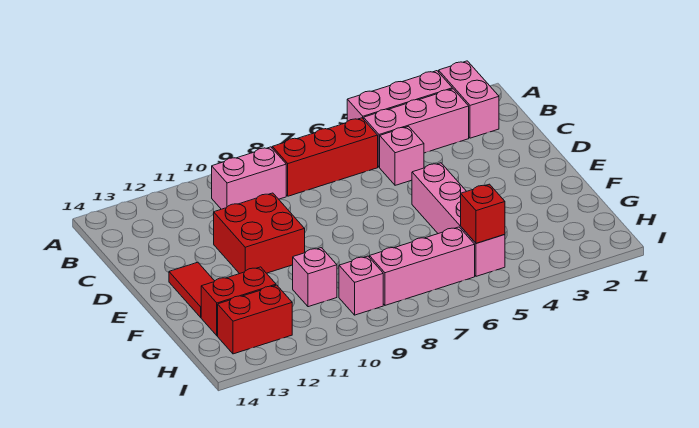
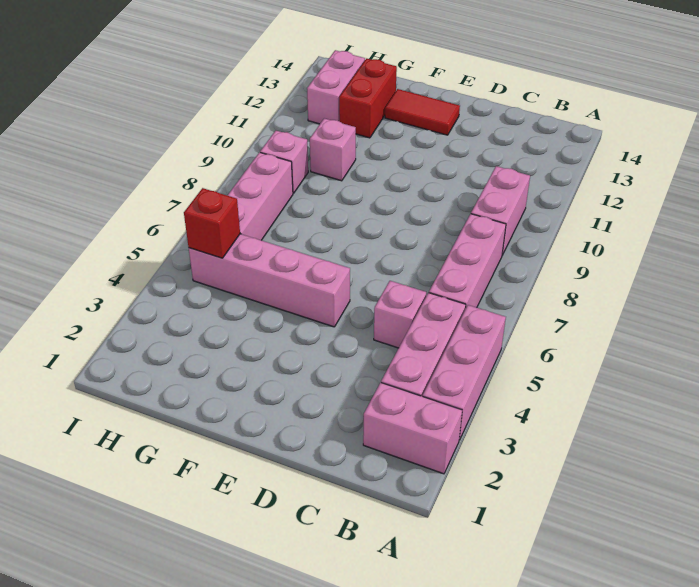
red 1x3 brick [272,118,378,196] -> pink 1x3 brick [429,214,506,309]
red 2x2 brick [214,193,305,274] -> none
red 1x2 brick [218,285,292,354] -> pink 1x2 brick [307,50,365,124]

